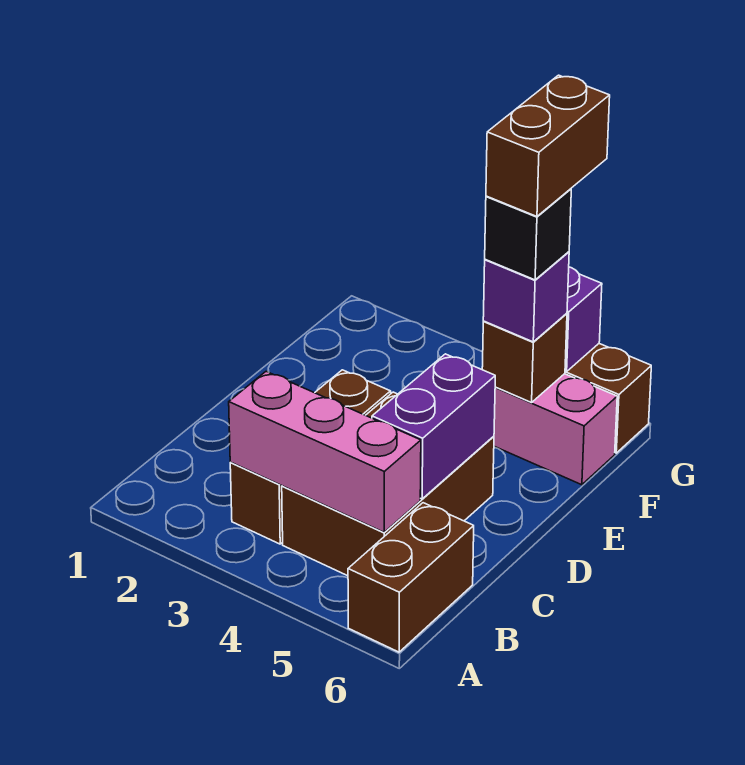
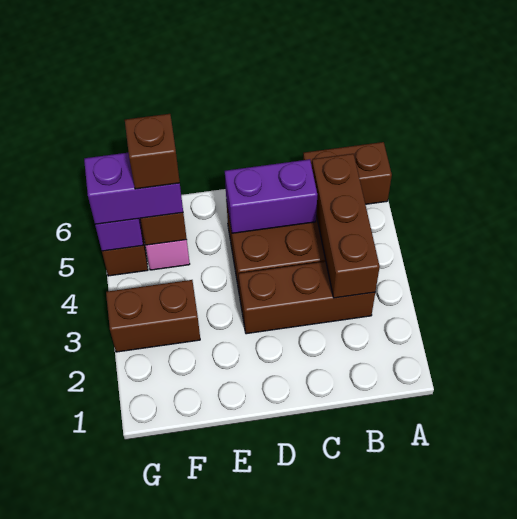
pink 1x3 brick [229,372,421,532] -> brown 1x3 brick [312,154,380,298]
purple 1x1 brick [483,252,569,342] -> purple 1x2 brick [84,153,183,224]
black 1x1 brick [485,189,571,280] -> brown 1x1 brick [125,114,180,189]
brown 1x2 brick [486,75,610,216] -> brown 1x2 brick moved to [106,280,200,352]

